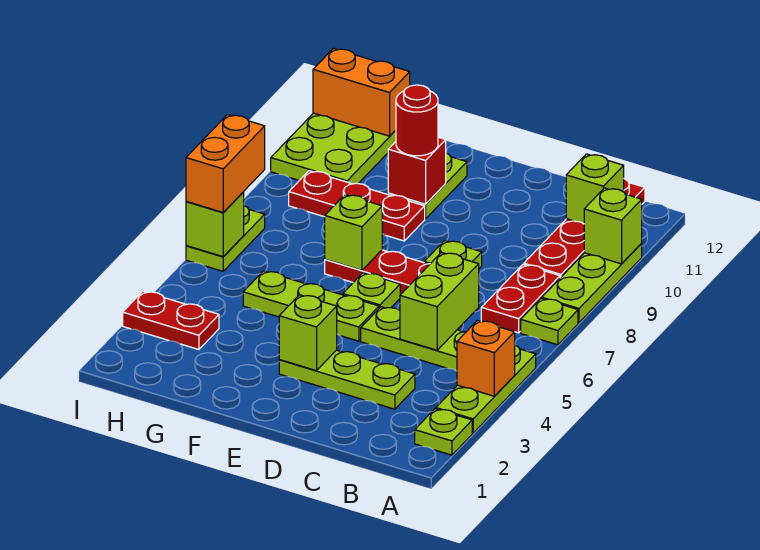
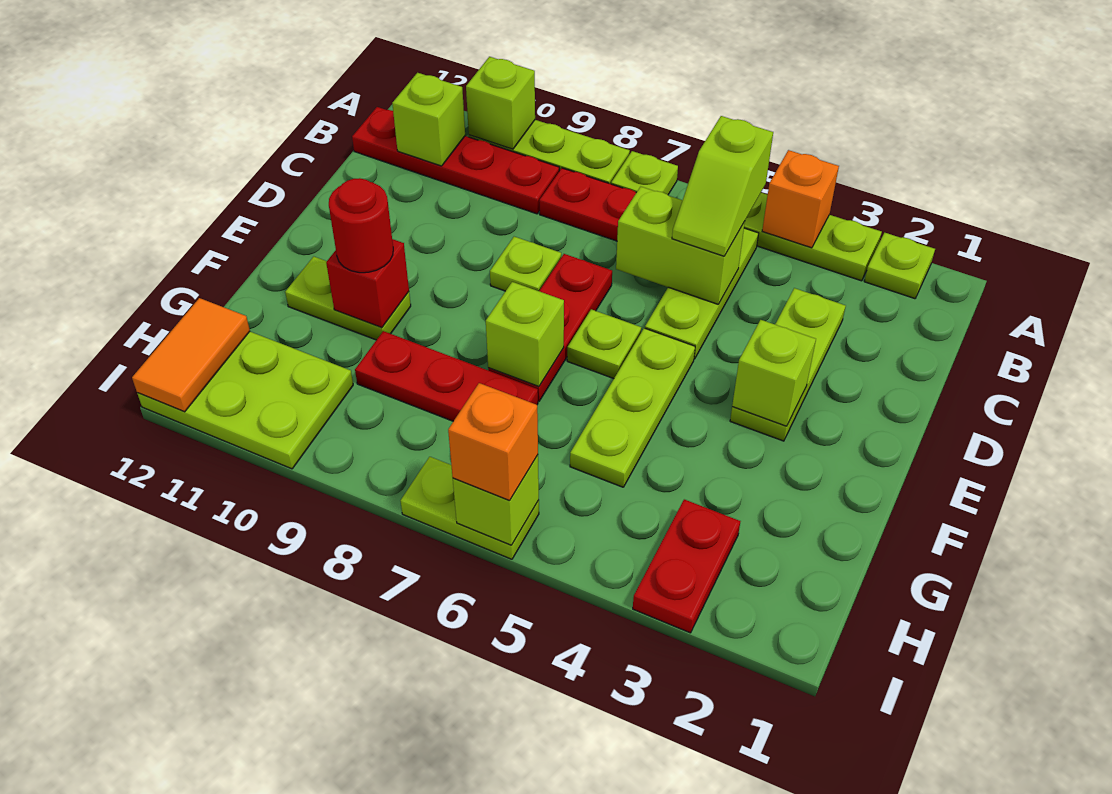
none -> lime 1x2 slope [672,116,773,256]
red 1x3 plate [289,171,425,241] -> red 1x3 plate turned to [355,331,538,421]
orange 1x2 brick [313,48,410,136] -> orange 1x2 tile [132,298,250,412]
orange 1x2 brick [186,115,265,212] -> orange 1x1 brick [448,383,538,501]

